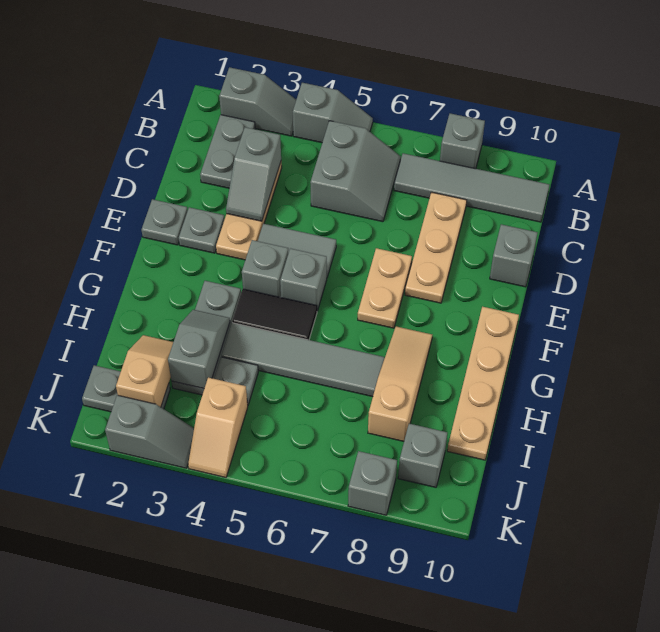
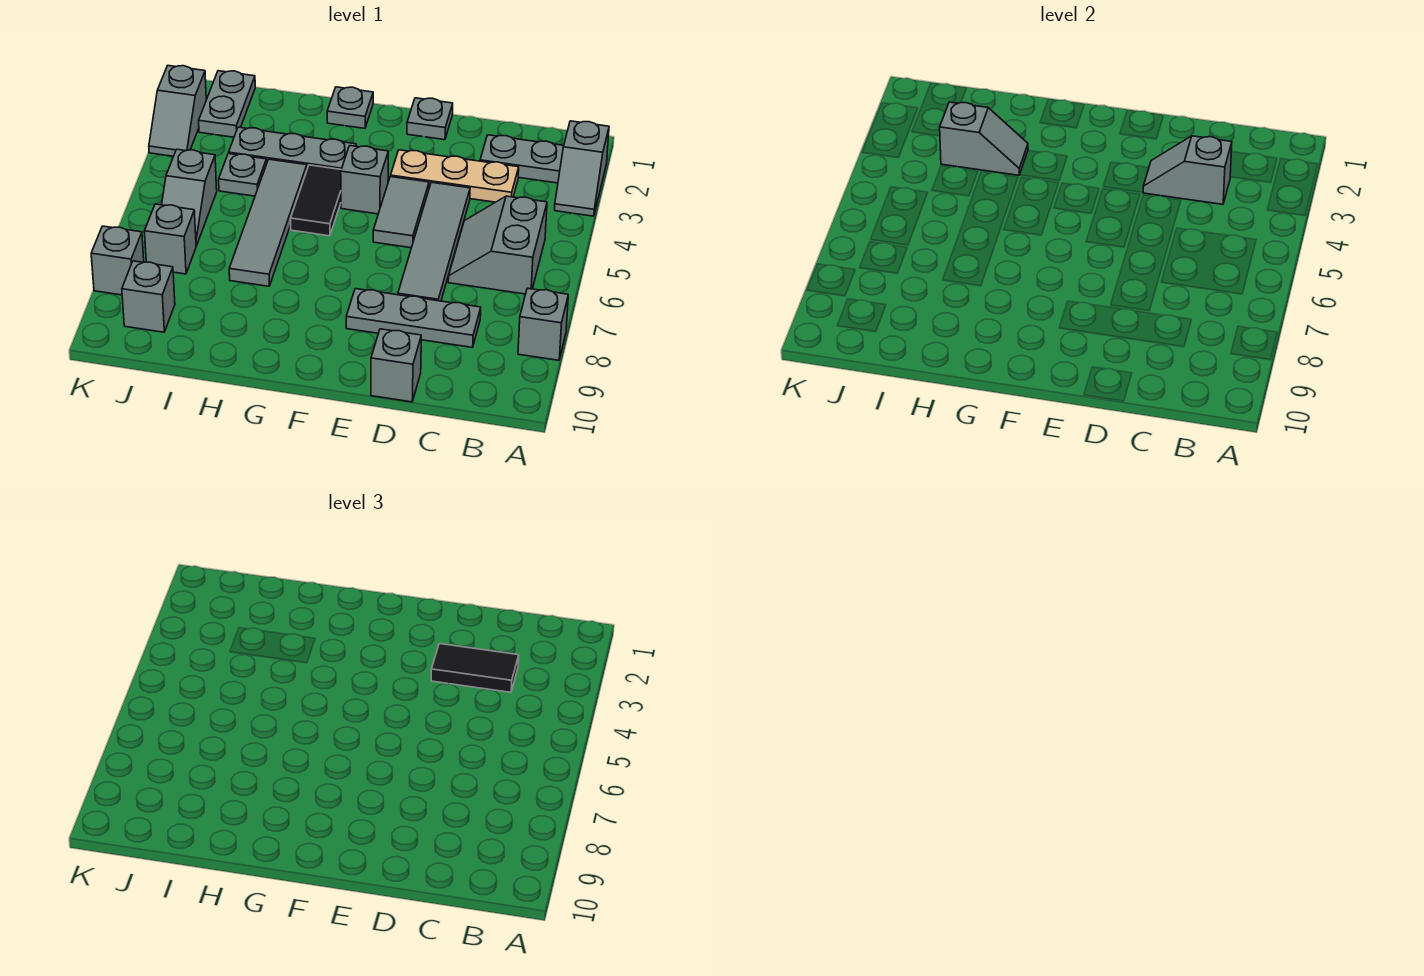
grey 1x2 slope [293,83,373,143] -> grey 1x2 slope moved to [162,149,217,246]
grey 2x2 slope [310,121,401,222] -> grey 2x2 slope turned to [448,196,547,294]
grey 1x4 tile [394,153,549,222] -> grey 1x4 tile moved to [398,182,470,301]
none -> black 1x2 tile [431,644,519,692]
tan 1x3 plate [405,192,467,303] -> grey 1x3 plate [346,289,481,347]
grey 1x1 plate [179,207,225,253] -> grey 1x1 plate moved to [327,87,373,128]
tan 1x2 plate [358,248,412,328] -> none
grey 1x1 brick [280,248,327,311] -> grey 1x1 brick moved to [145,204,196,274]
tan 1x4 plate [447,307,519,460] -> none
tan 1x3 slope [368,326,432,441] -> none
tan 1x2 slope [116,335,173,407] -> none
tan 1x2 slope [188,378,248,477] -> none

